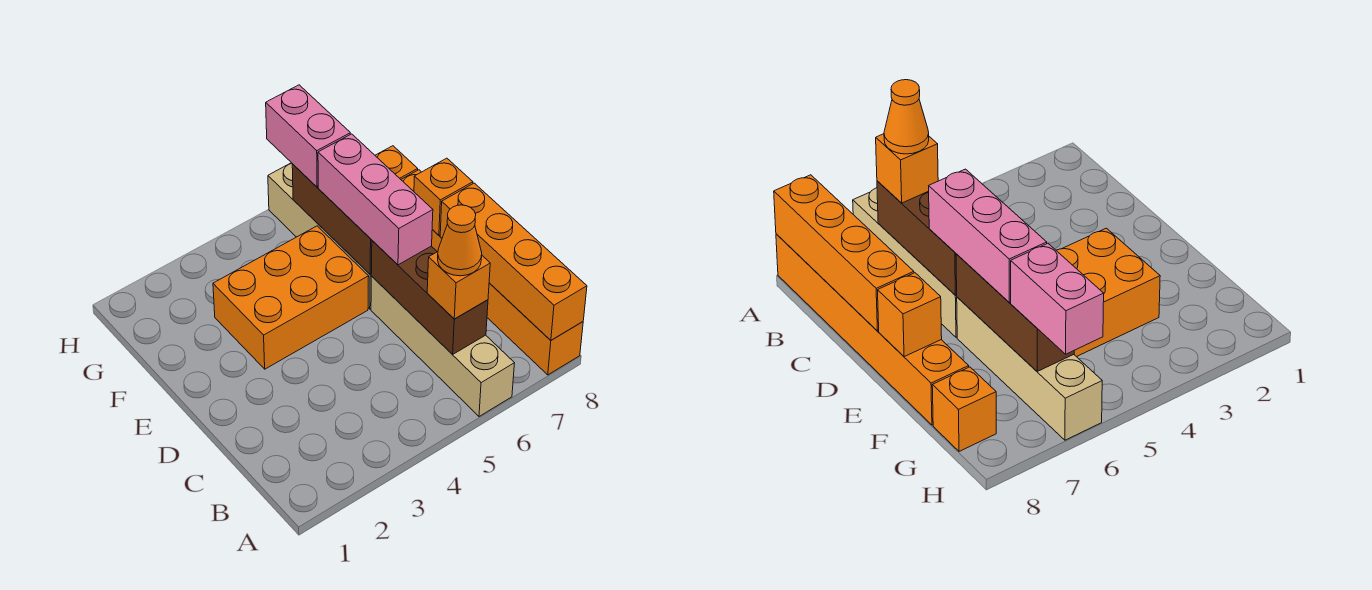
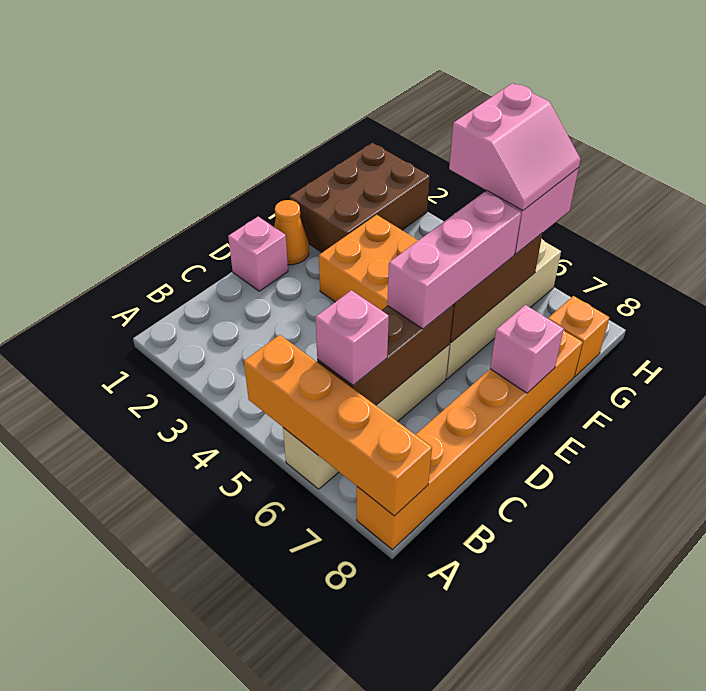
orange 1x4 brick [440,183,587,340] -> orange 1x4 brick turned to [244,335,432,516]
orange 1x1 brick [427,252,490,319] -> pink 1x1 brick [316,290,389,385]
orange 1x1 cone [438,205,482,276] -> orange 1x1 cone moved to [274,200,309,265]
none -> pink 1x1 brick [228,217,288,291]
orange 1x1 brick [414,158,473,235] -> pink 1x1 brick [490,305,564,393]
none -> brown 2x3 brick [290,143,430,252]
none -> pink 2x2 slope [449,83,580,211]

